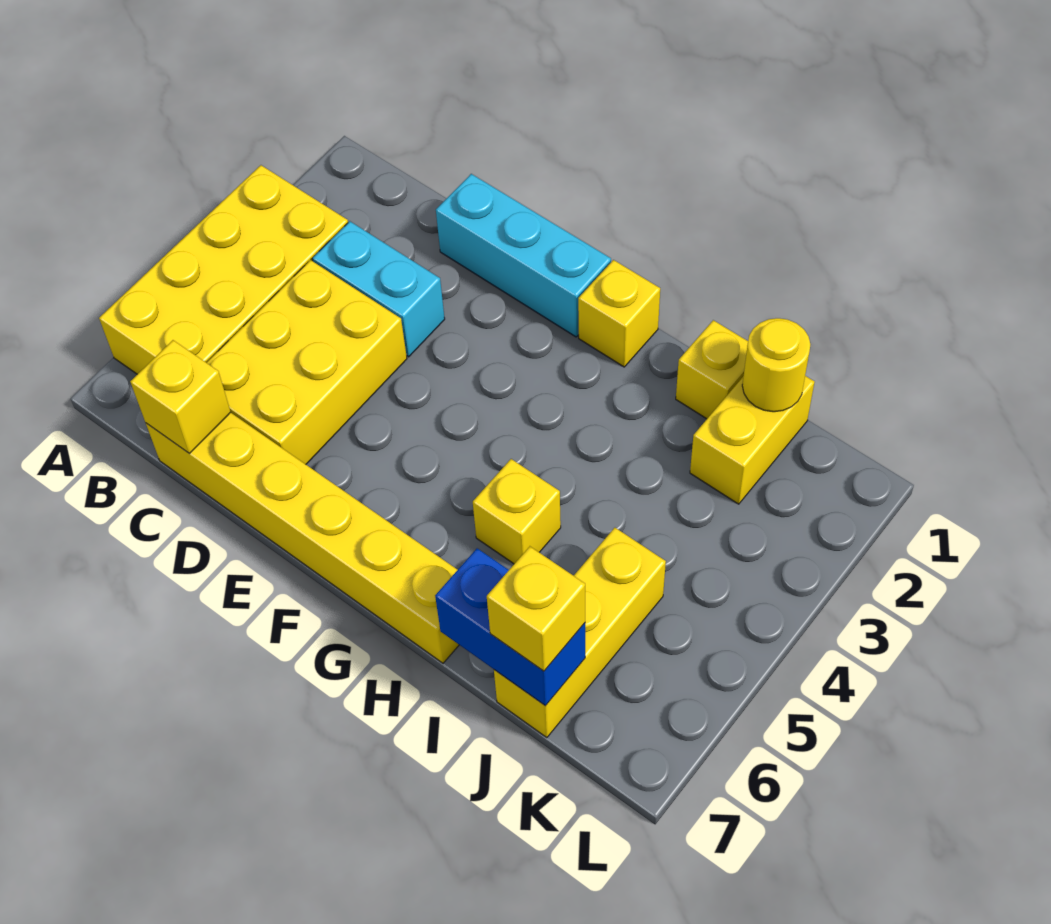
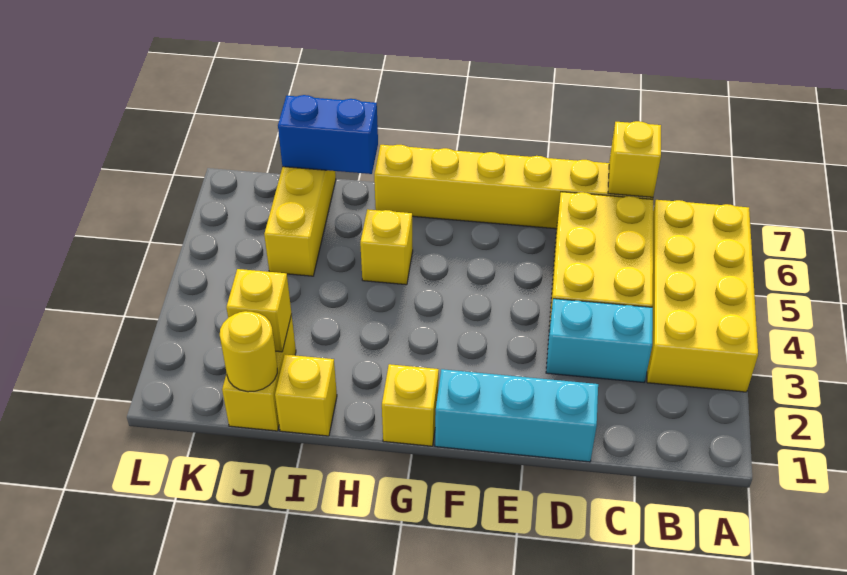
yellow 1x1 brick [487,547,585,671] -> yellow 1x1 brick moved to [226,269,292,352]

